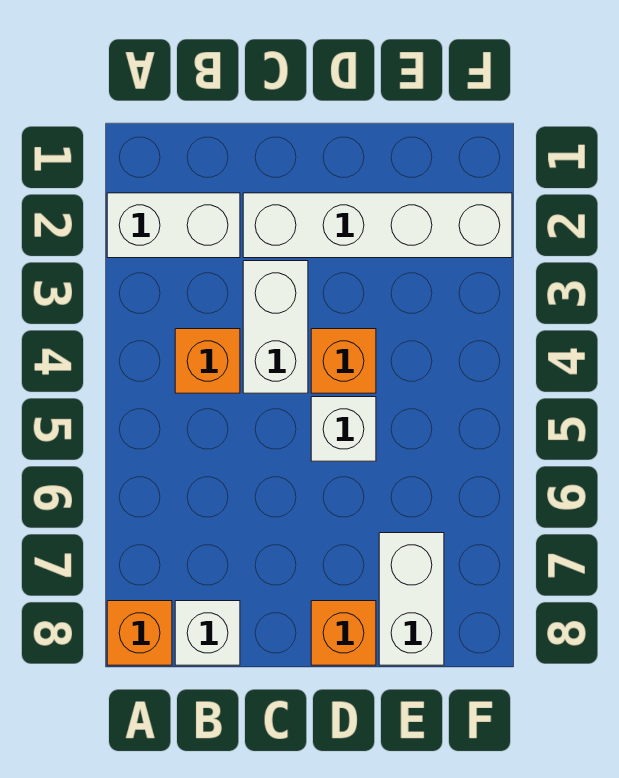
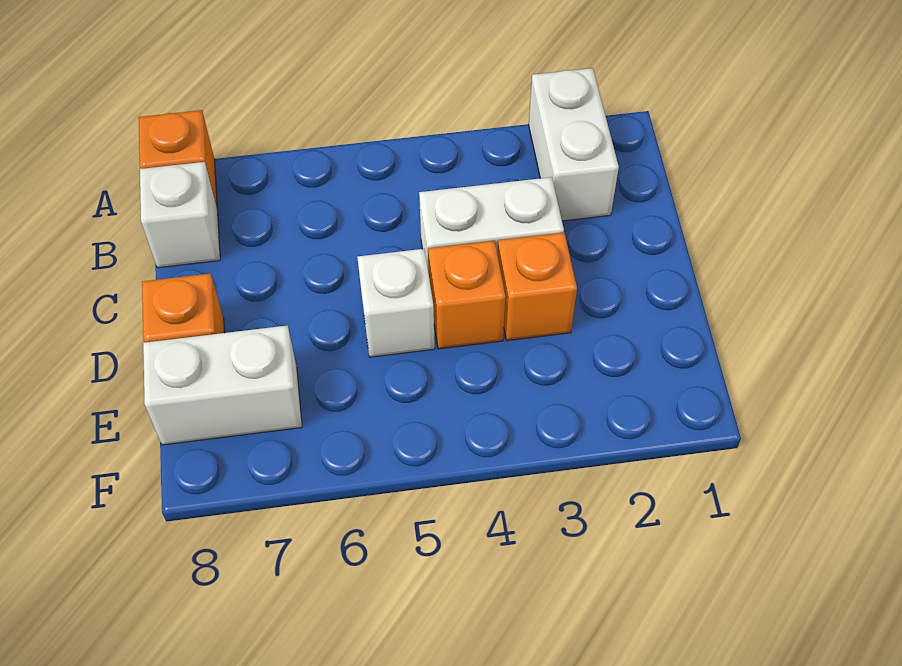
orange 1x1 brick [175,329,240,393] -> orange 1x1 brick moved to [498,232,577,340]
white 1x4 brick [243,193,512,258] -> none

